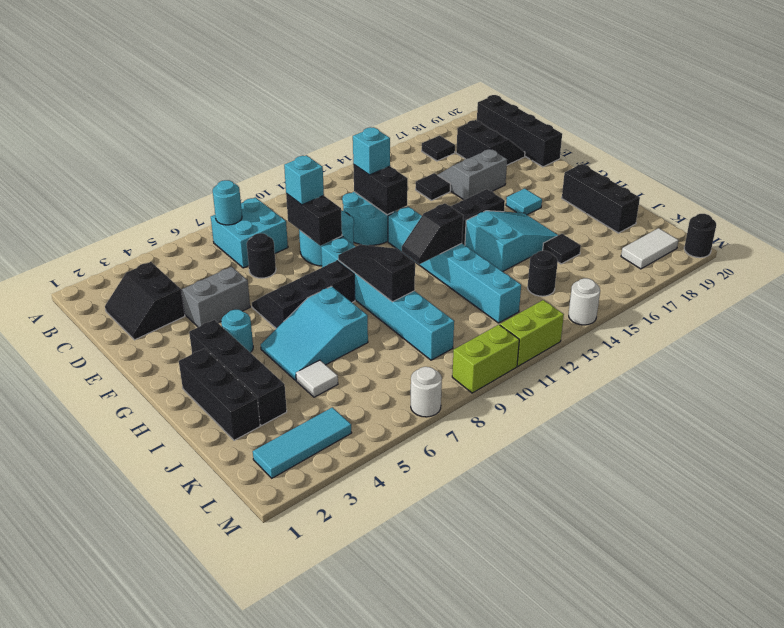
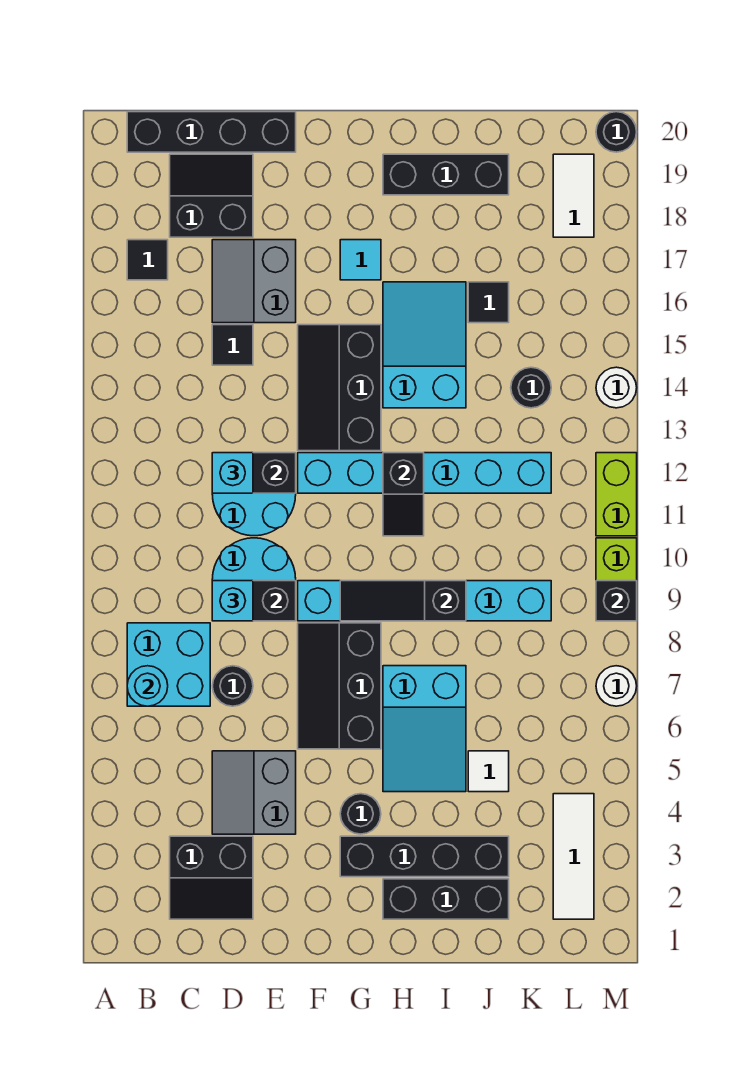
cyan 1x1 round brick [221,310,253,353] -> black 1x1 round brick [340,794,381,834]
cyan 1x3 tile [253,407,352,478] -> white 1x3 tile [553,794,594,919]
none -> black 1x1 brick [596,581,637,621]

